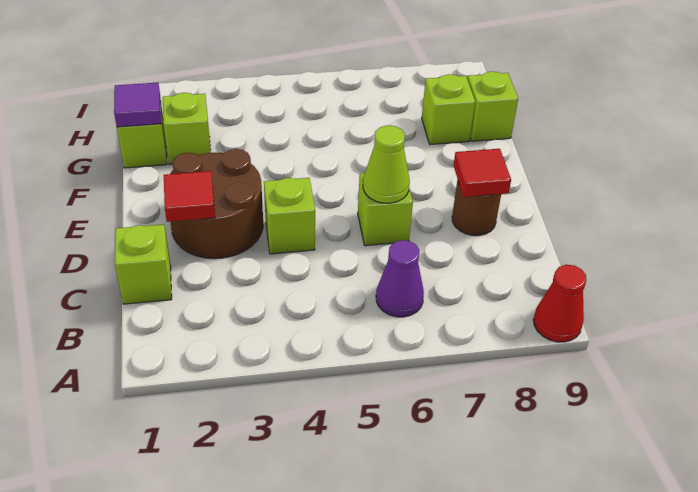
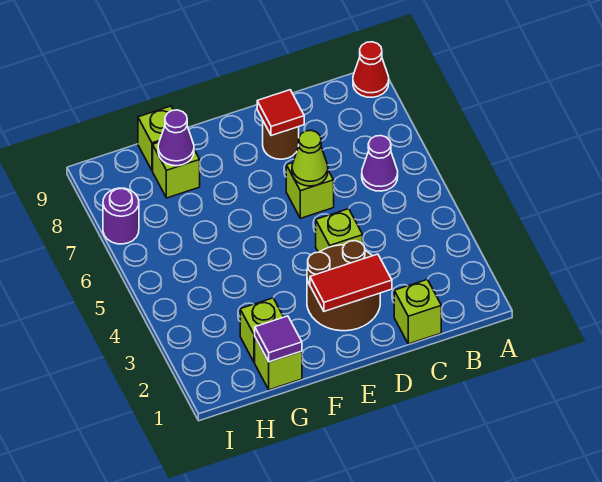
red 1x1 tile [164,171,215,222] -> red 1x2 tile [310,254,392,311]
none -> purple 1x1 cone [158,110,194,166]
none -> purple 1x1 round brick [103,188,139,244]

